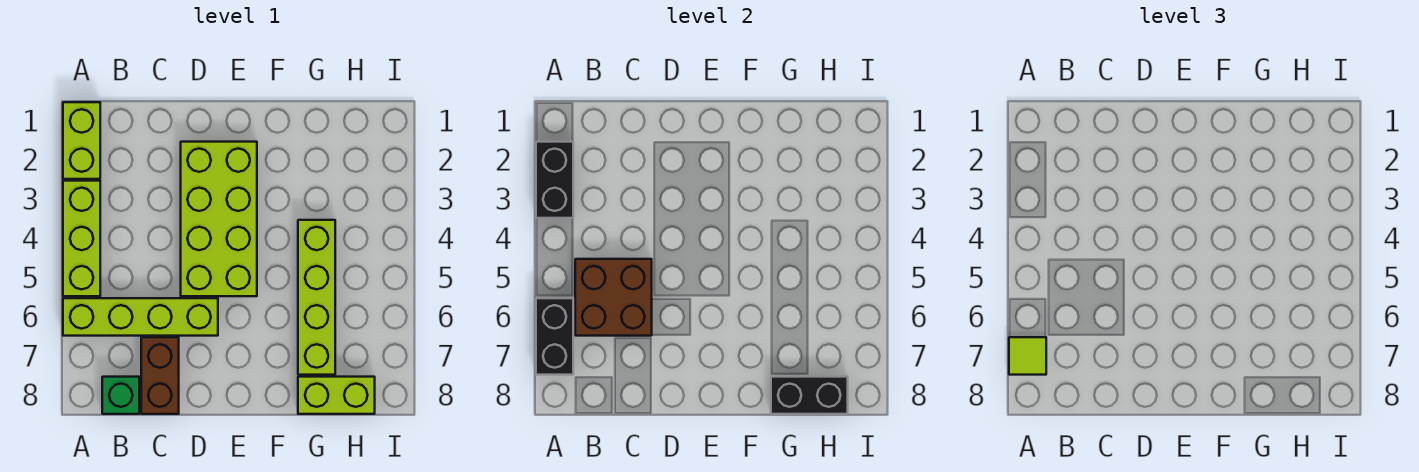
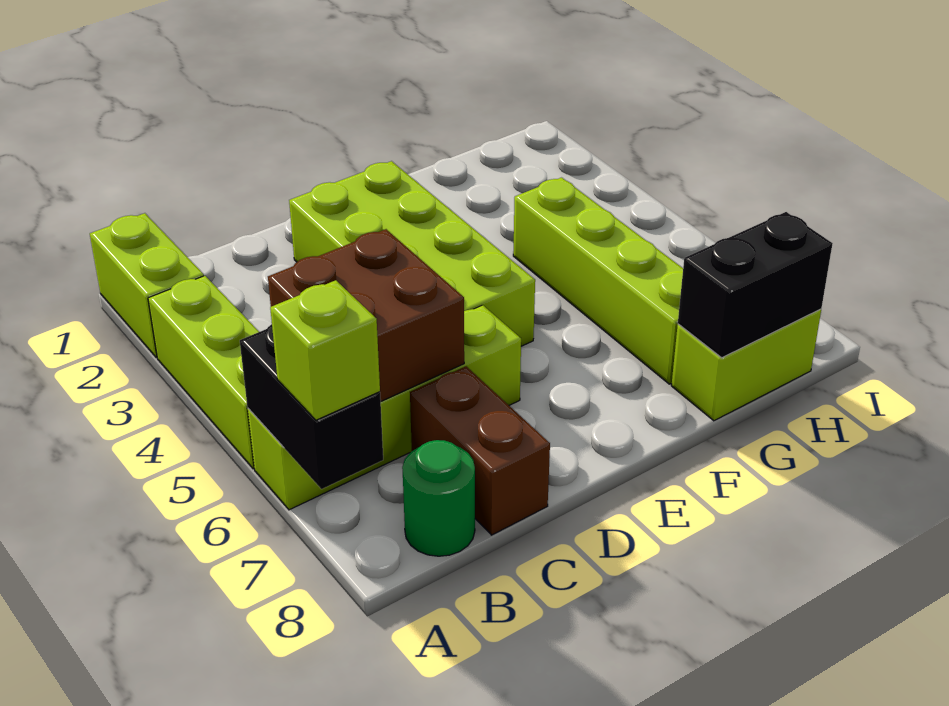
black 1x2 brick [536,142,573,218] -> none
lime 1x1 tile [1009,337,1046,375] -> lime 1x1 brick [270,280,380,420]
green 1x1 brick [102,377,139,414] -> green 1x1 round brick [402,440,475,556]

